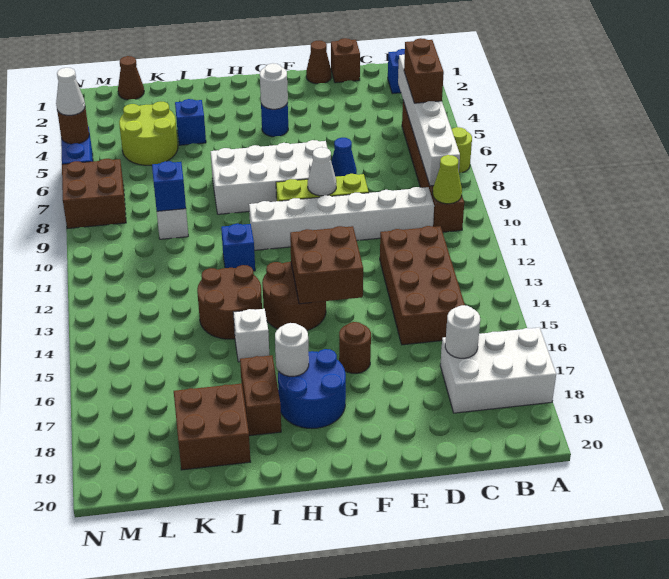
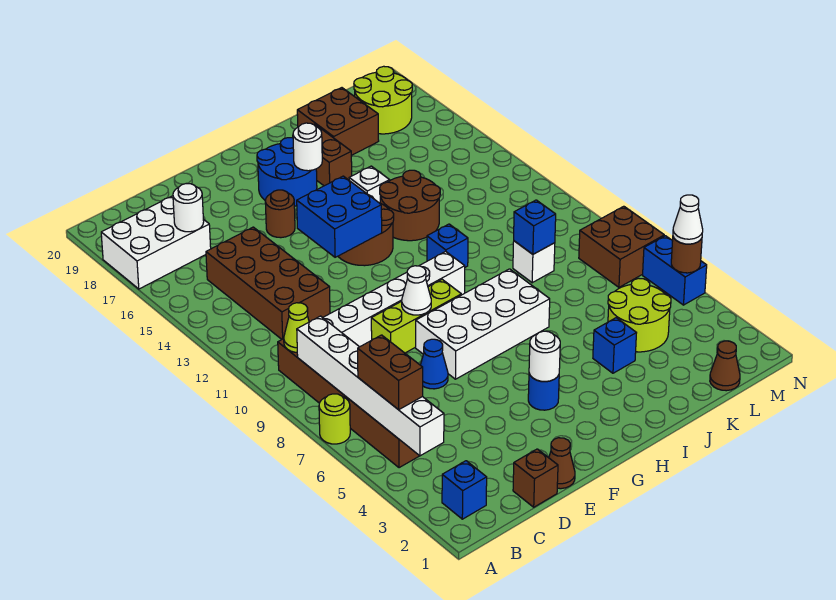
brown 2x2 brick [290,226,363,304] -> blue 2x2 brick [297,176,382,257]
none -> lime 2x2 round brick [354,66,412,134]

